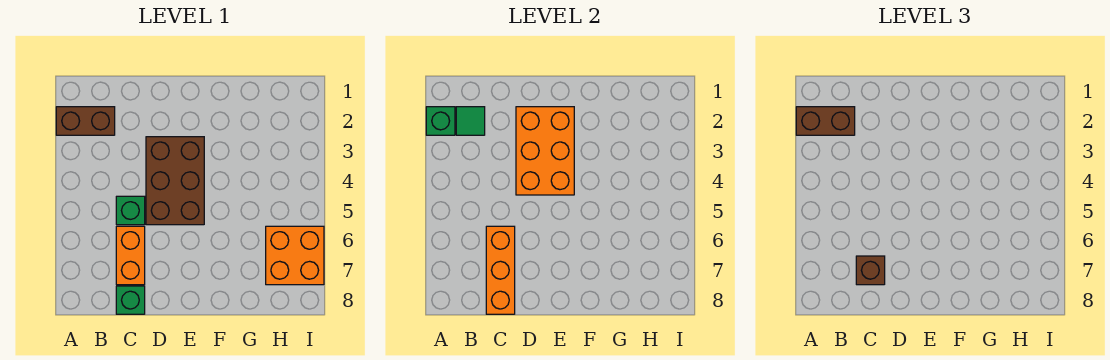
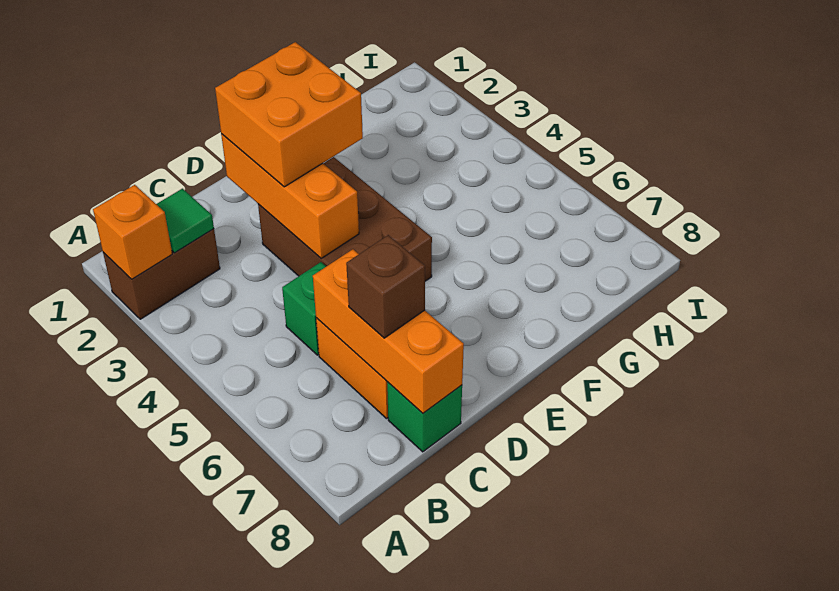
green 1x1 brick [426,107,455,135] -> orange 1x1 brick [93,185,172,279]
brown 1x2 brick [796,107,855,135] -> none
orange 2x3 brick [516,107,574,195] -> orange 1x3 brick [221,134,359,258]
orange 2x2 brick [266,226,324,285] -> orange 2x2 brick moved to [215,42,363,187]

